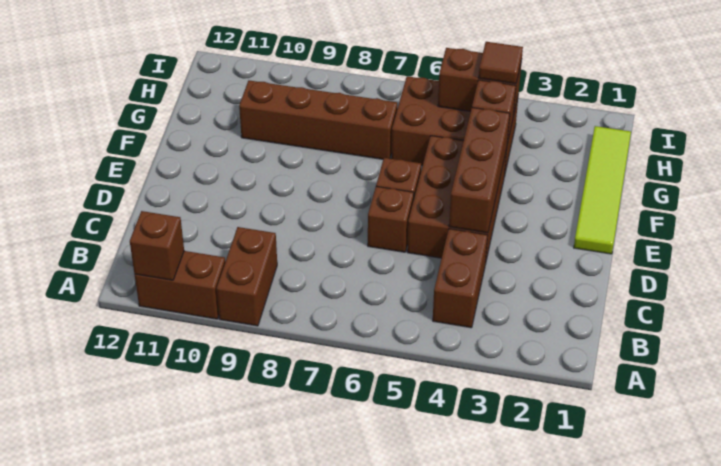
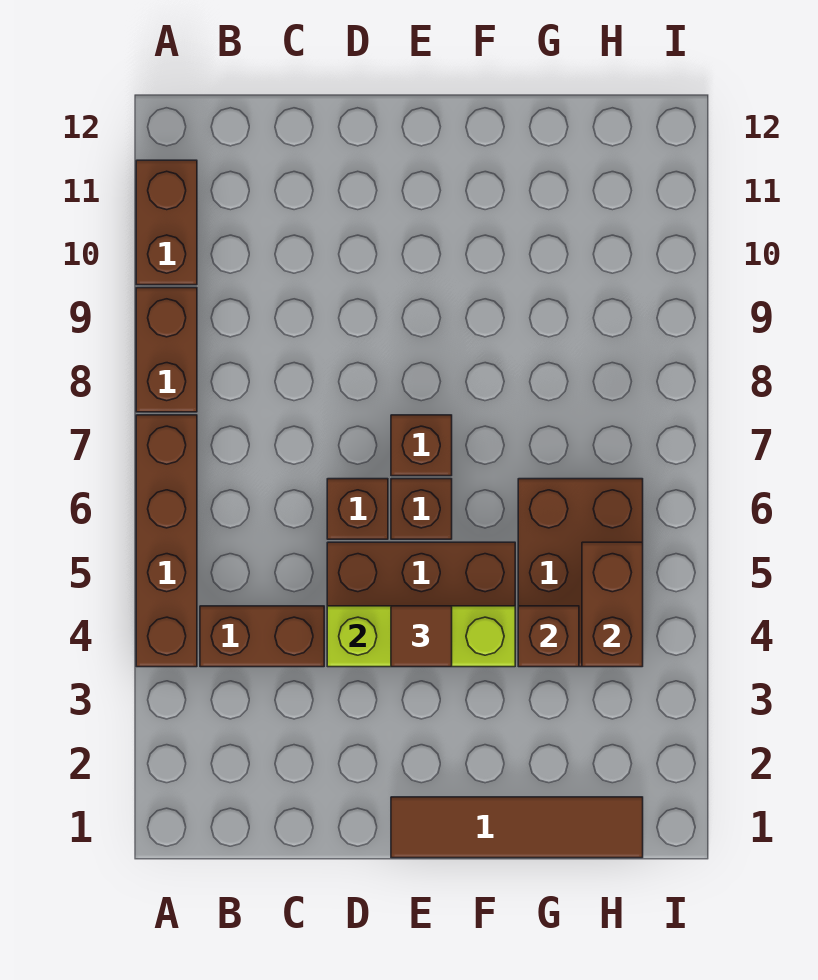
brown 1x2 brick [217,227,277,326] -> brown 1x2 brick turned to [136,288,197,412]
brown 1x1 brick [130,211,184,280] -> brown 1x1 brick moved to [391,415,452,476]
brown 1x3 brick [449,108,510,233] -> lime 1x3 brick [327,606,515,667]
lime 1x4 tile [574,126,631,254] -> brown 1x4 tile [391,797,643,858]
brown 1x4 brick [239,80,397,159] -> brown 1x4 brick moved to [136,415,197,667]
brown 1x1 tile [479,42,523,84] -> brown 1x1 tile moved to [391,606,452,667]

